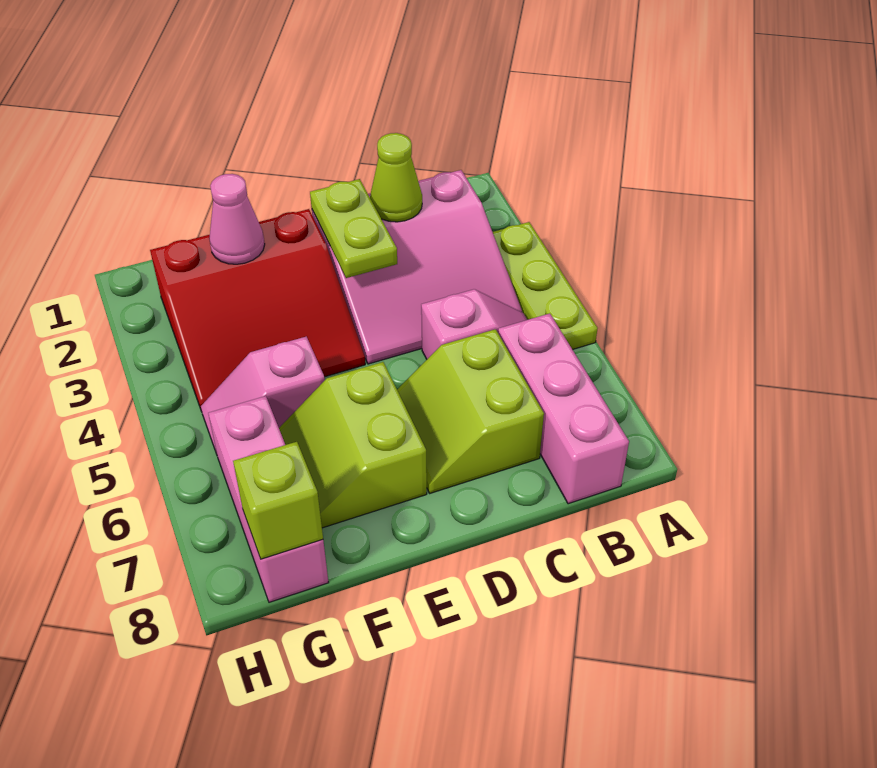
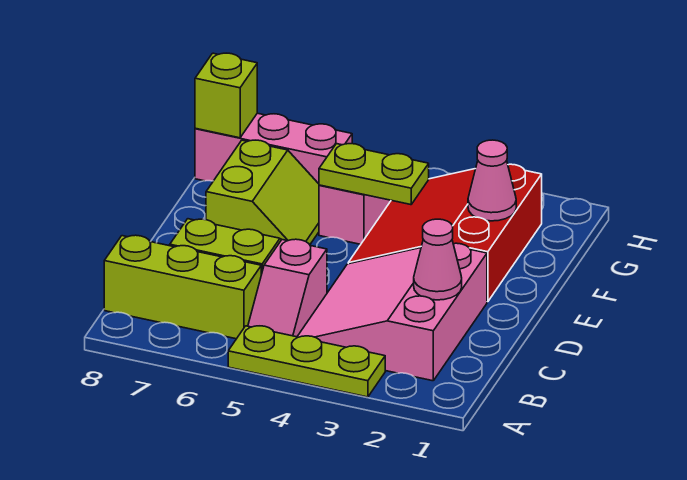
pink 1x3 brick [498,313,629,504] -> lime 1x3 brick [104,235,261,339]
lime 1x1 cone [370,133,422,222] -> pink 1x1 cone [414,219,462,300]
lime 1x2 plate [310,179,397,278] -> lime 1x2 plate moved to [319,144,429,205]
lime 2x2 slope [279,362,427,528] -> lime 2x2 slope turned to [206,140,319,245]

